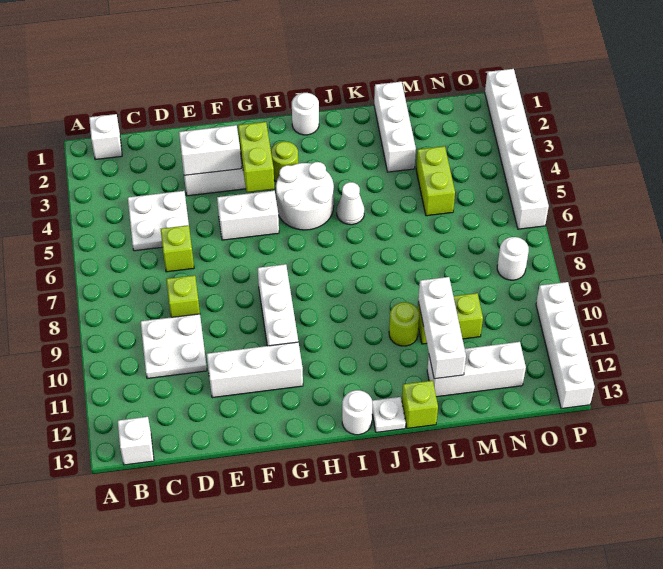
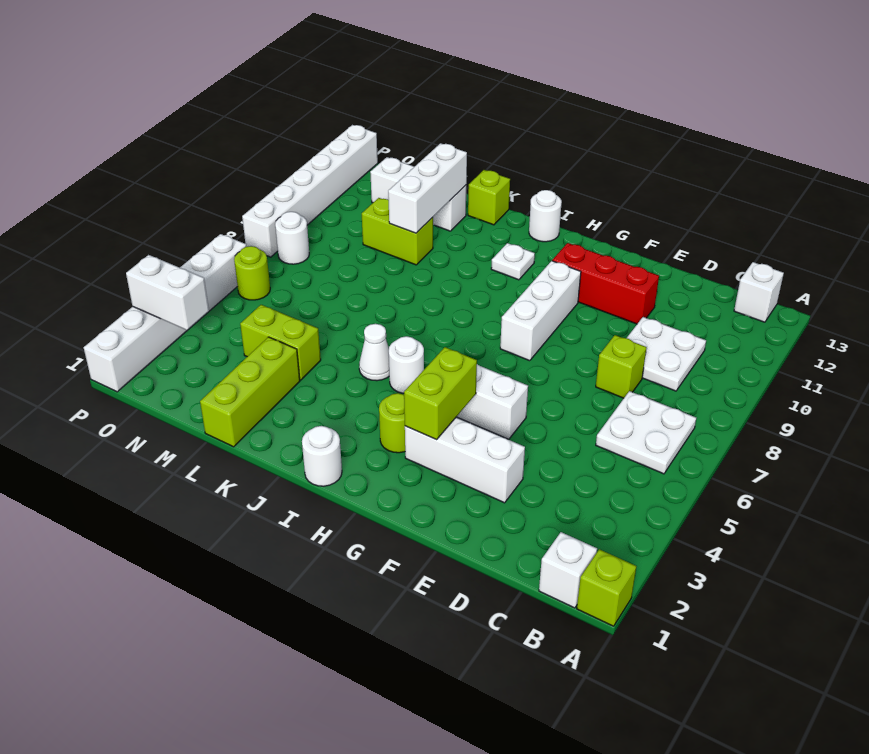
white 2x2 plate [128,191,189,251] -> white 2x2 plate moved to [596,391,696,474]
lime 1x1 brick [161,225,194,272] -> lime 1x1 brick moved to [577,549,636,626]
white 1x2 brick [179,125,241,175] -> white 1x2 brick moved to [126,255,209,330]
white 1x3 brick [207,342,303,398] -> red 1x3 brick [552,243,659,324]
white 2x2 round brick [276,162,334,230] -> white 1x1 round brick [389,336,424,393]
white 1x1 plate [372,397,406,432] -> white 1x1 plate moved to [491,243,535,280]
lime 1x1 round brick [389,302,419,346] -> lime 1x1 round brick moved to [234,246,270,300]
white 1x3 brick [374,82,416,172] -> lime 1x3 brick [200,337,300,447]
lime 1x2 brick [416,146,455,216] -> lime 1x2 brick turned to [240,305,321,380]
white 1x4 brick [536,282,595,409] -> white 1x6 brick [242,125,378,257]

